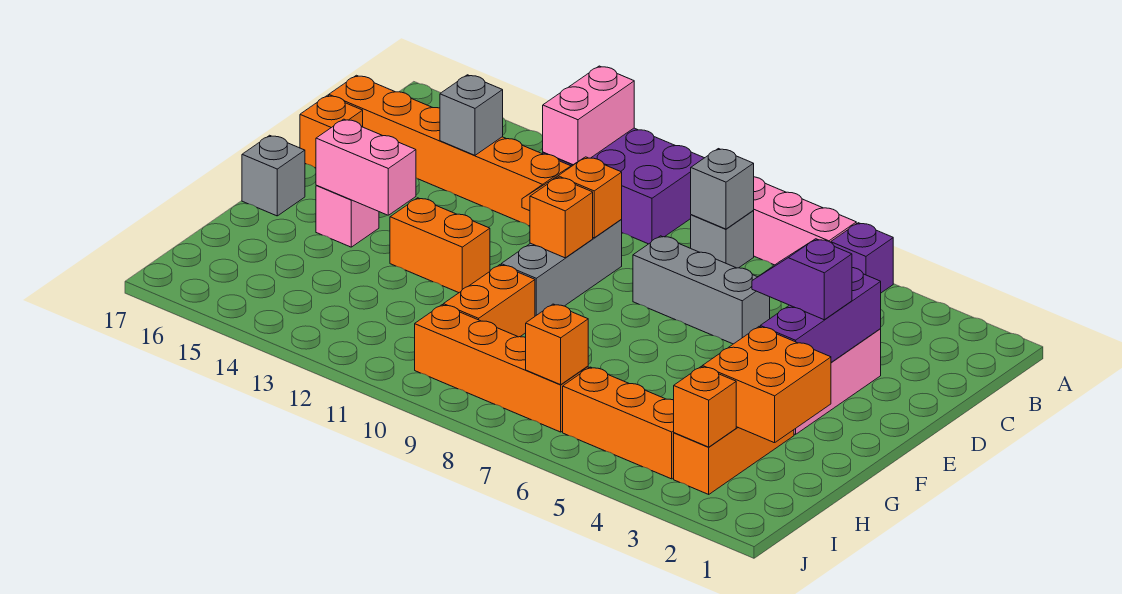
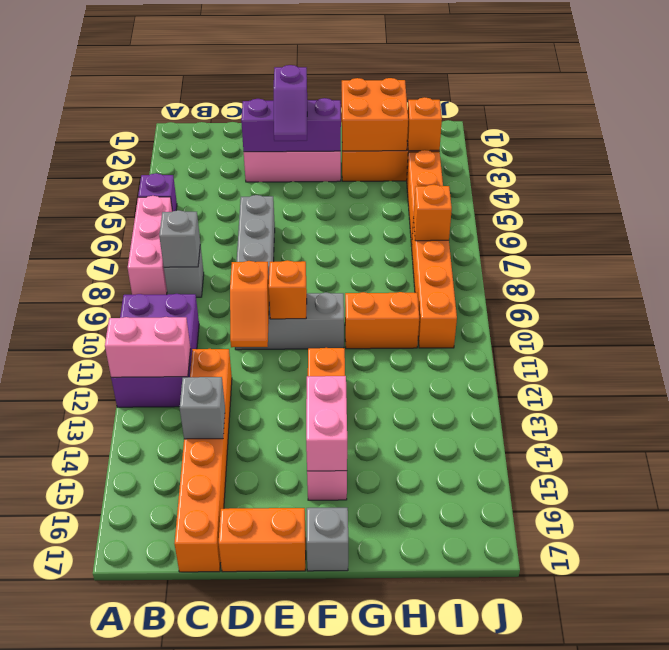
orange 1x1 brick [300,95,363,168] -> orange 1x2 brick [219,508,306,572]

